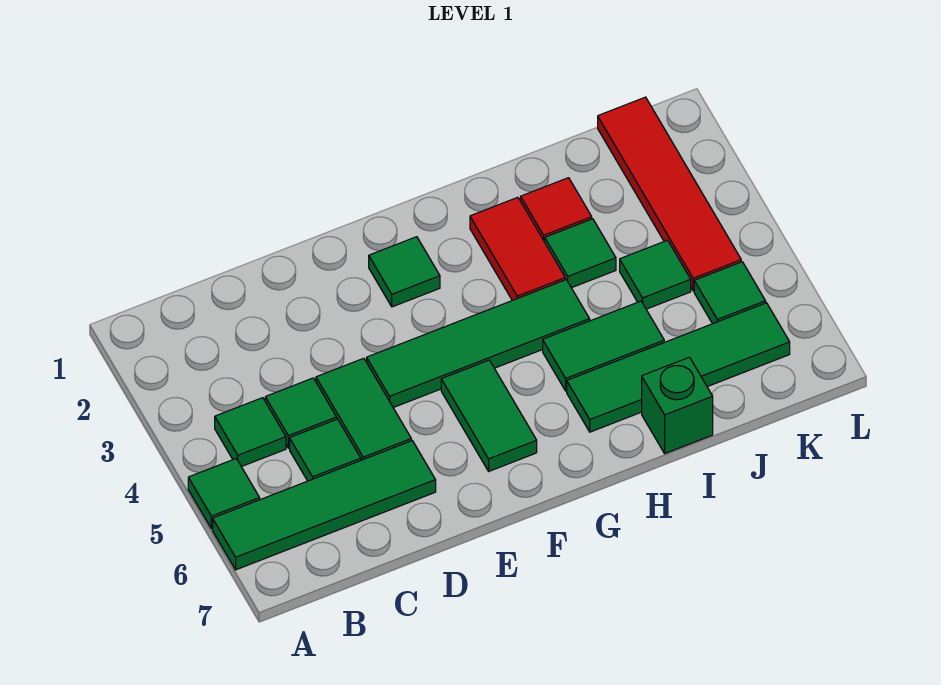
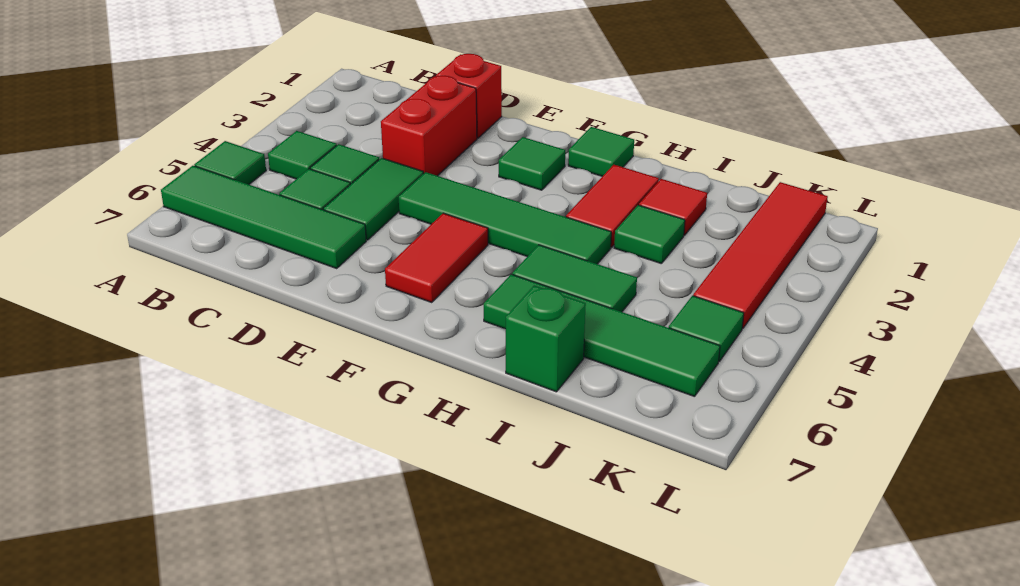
none -> red 1x1 brick [436,54,502,138]
none -> red 1x2 brick [381,76,477,176]
green 1x2 tile [441,360,537,471] -> red 1x2 tile [385,213,488,302]
green 1x1 tile [620,240,691,309] -> green 1x1 tile moved to [568,127,634,176]

